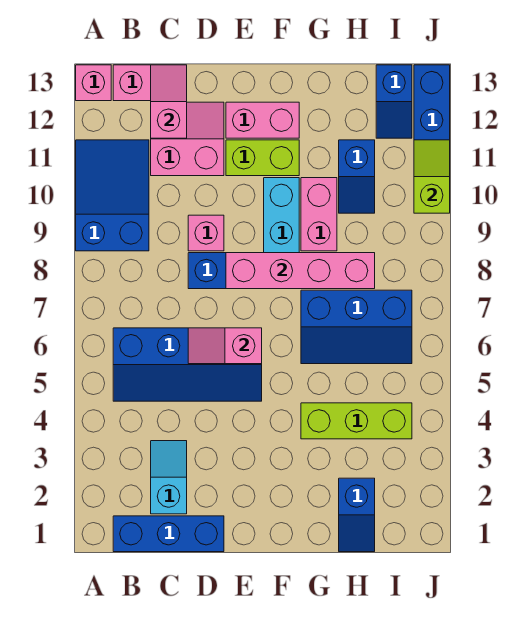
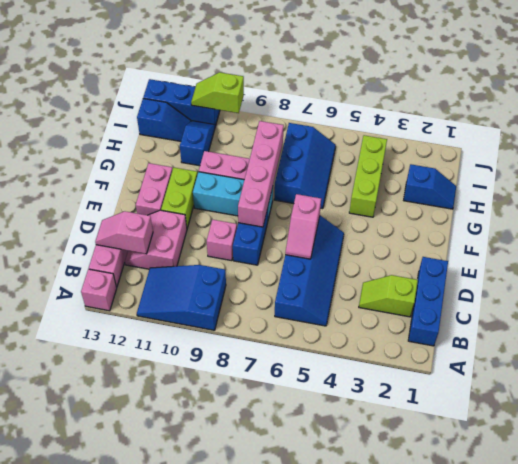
cyan 1x2 slope [151,441,187,514] -> lime 1x2 slope [359,275,418,317]
blue 1x2 slope [339,140,375,213] -> blue 1x2 slope turned to [180,121,215,166]

